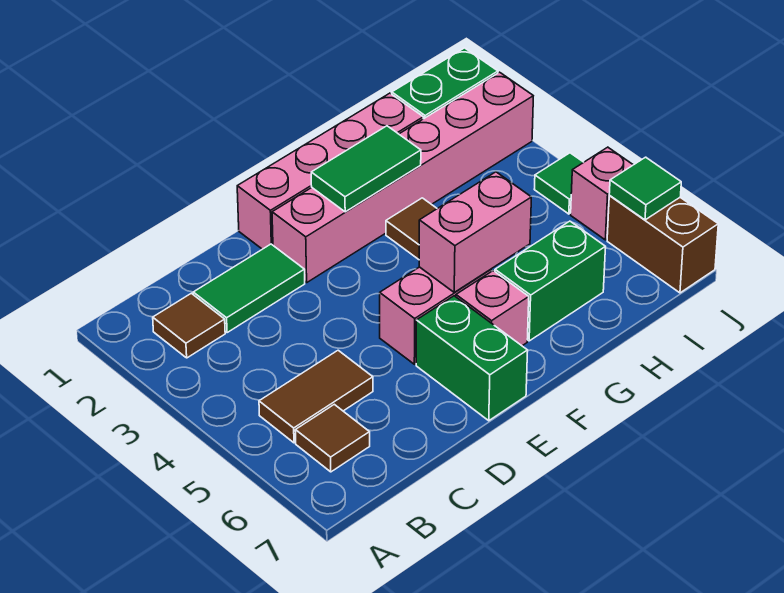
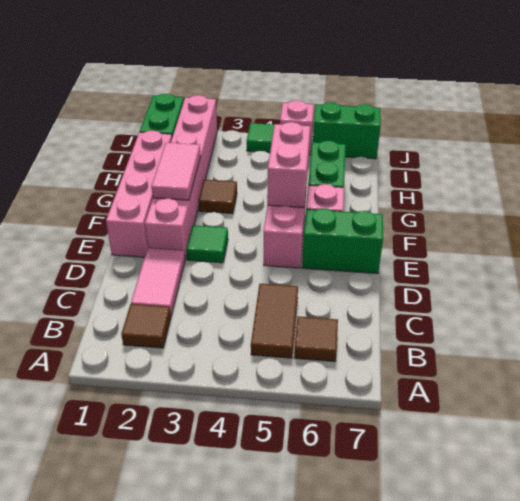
green 1x2 tile [193,244,305,333] -> pink 1x2 tile [131,248,185,315]
green 1x2 tile [311,126,421,212] -> pink 1x2 tile [151,143,201,200]
brown 1x2 brick [607,196,718,293] -> green 1x2 brick [313,102,381,159]
green 1x1 tile [609,157,681,220] -> green 1x1 tile moved to [186,225,228,263]

